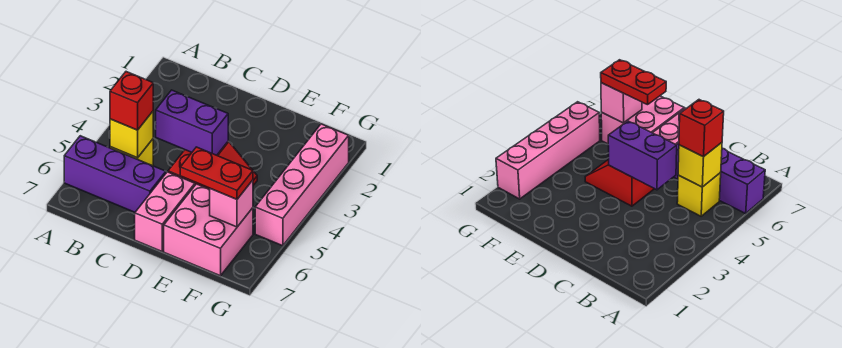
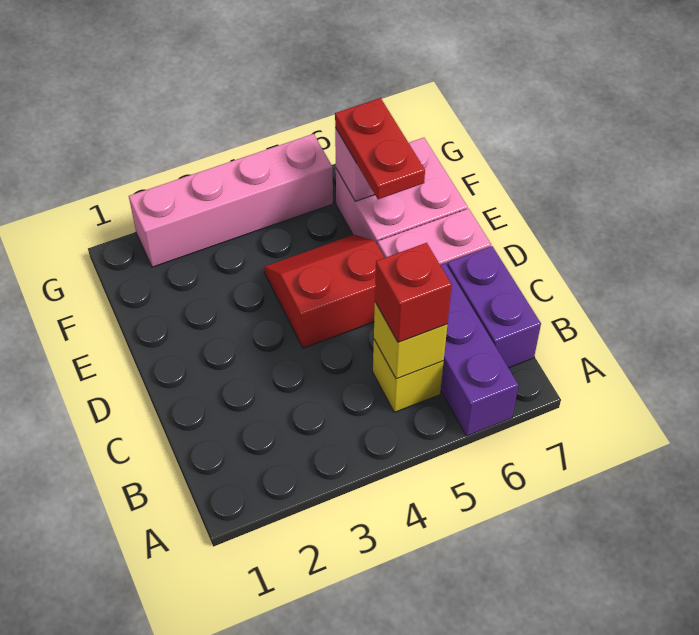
purple 1x2 brick [156,90,228,155] -> purple 1x2 brick moved to [447,246,541,368]

